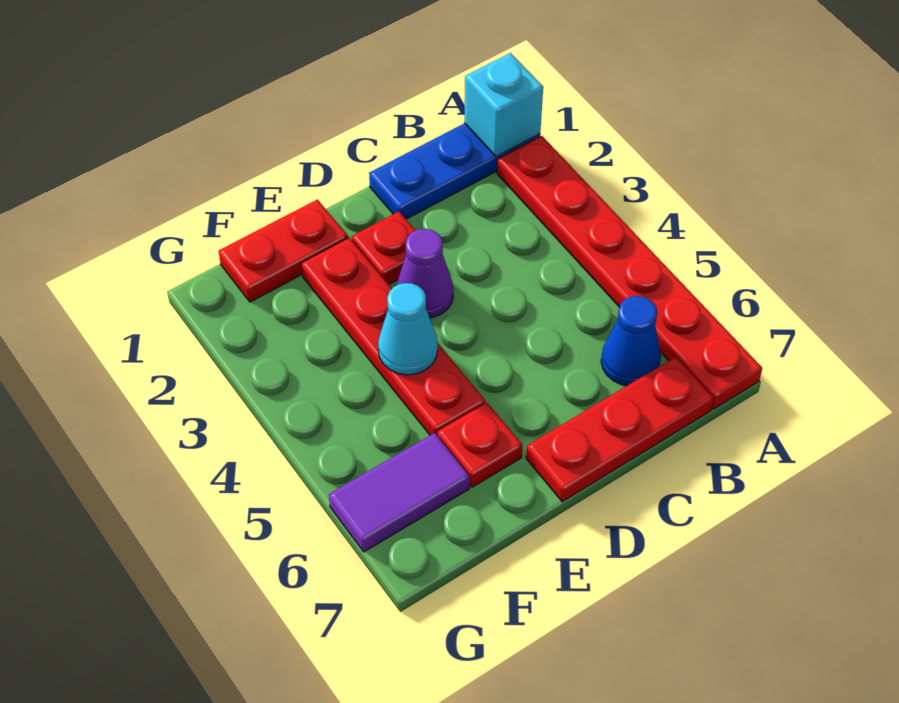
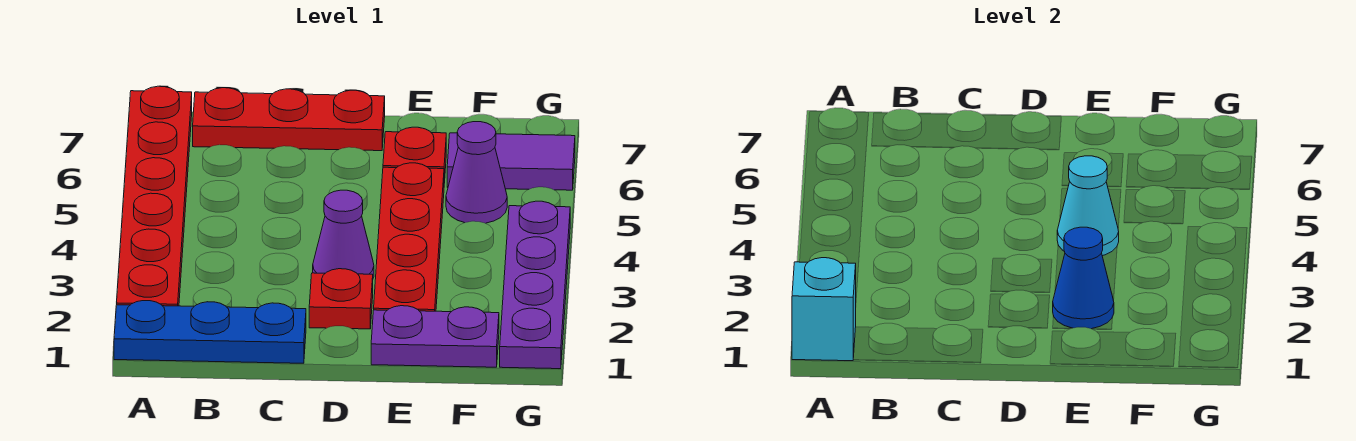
blue 1x1 cone [601,296,661,386] -> blue 1x1 cone moved to [1053,227,1114,329]
red 1x2 plate [219,199,348,302] -> purple 1x2 plate [371,306,499,367]
none -> purple 1x1 cone [446,122,507,223]
none -> purple 1x4 plate [500,201,570,369]

